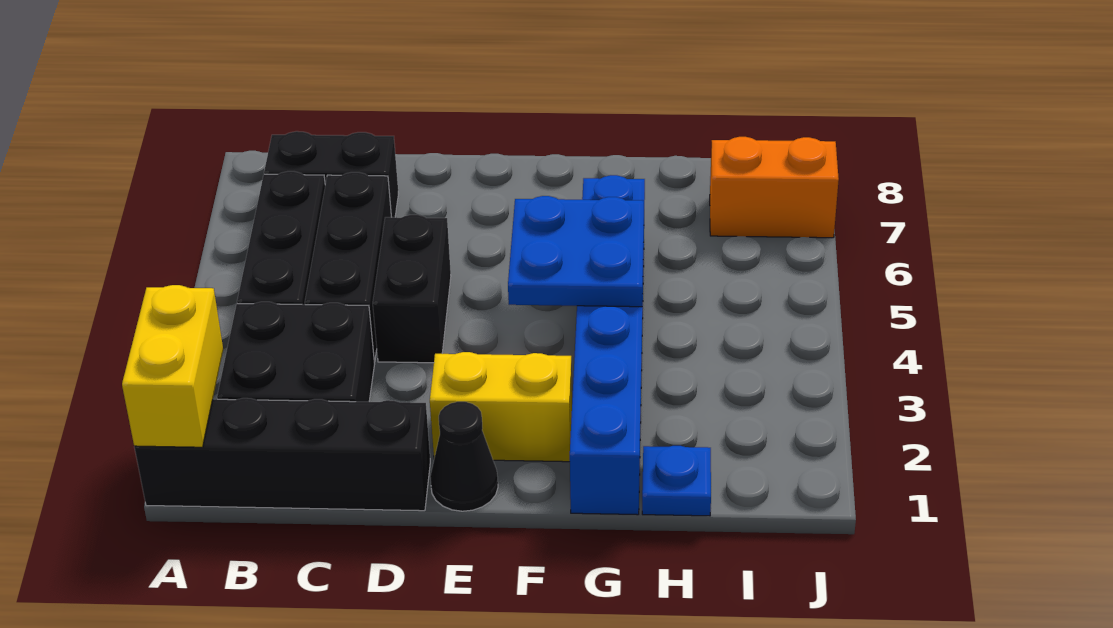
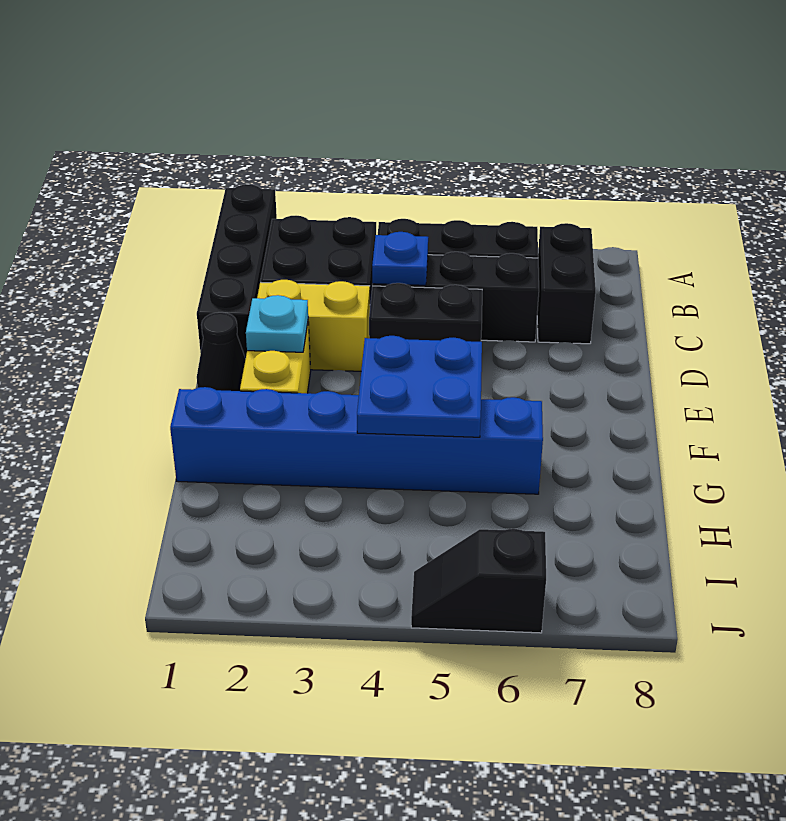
yellow 1x2 brick [122,285,223,447] -> yellow 1x2 brick moved to [257,280,370,371]
none -> cyan 1x1 plate [246,295,308,352]
blue 1x1 plate [642,446,711,516] -> blue 1x1 plate moved to [372,232,428,285]
orange 1x2 brick [710,137,839,238] -> none
none -> black 1x2 slope [411,529,546,633]

